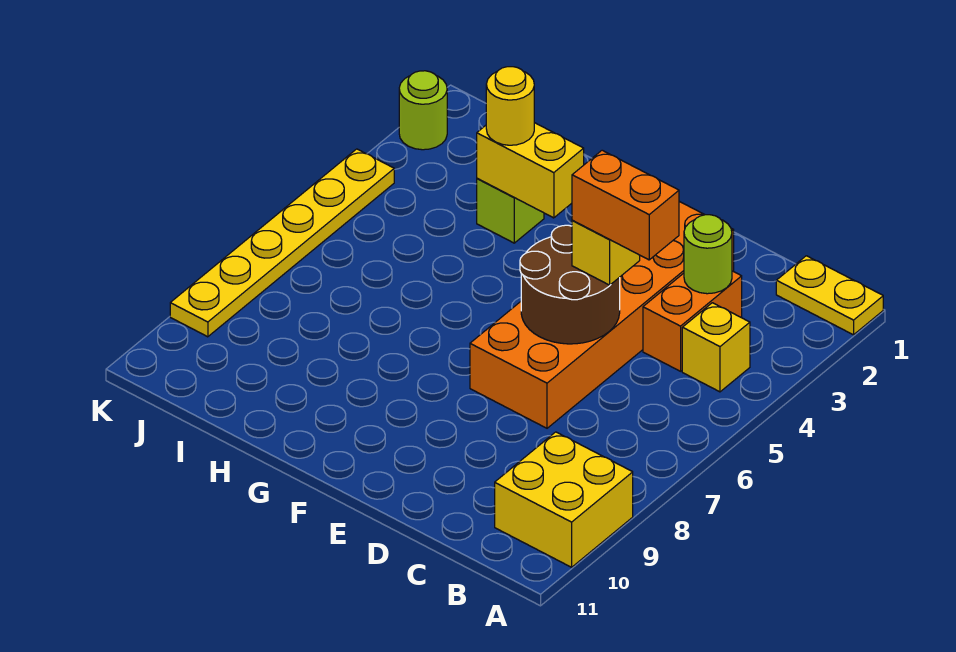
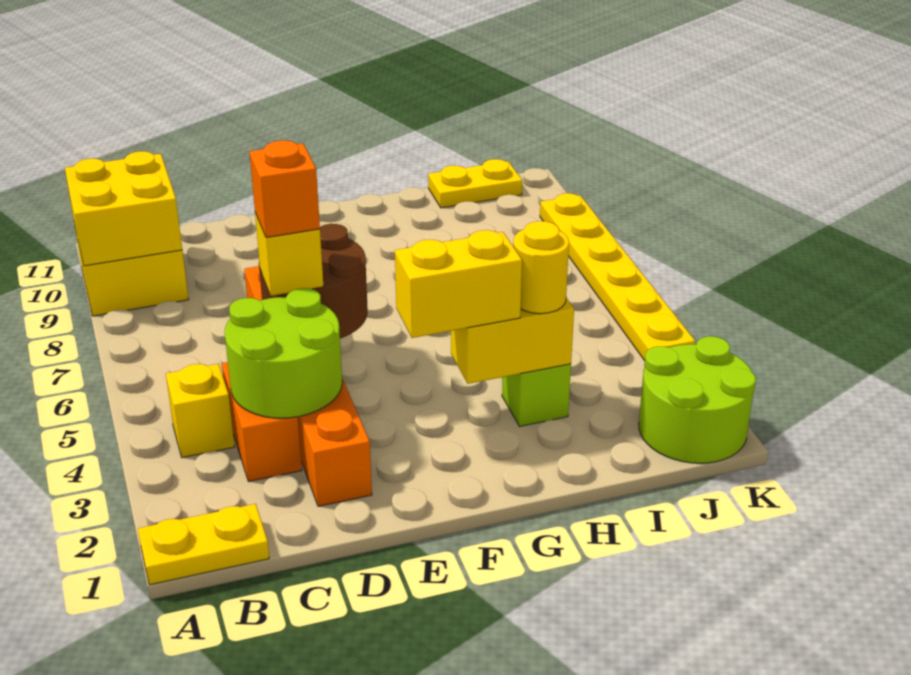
none -> yellow 2x2 brick [65,151,182,266]
lime 1x1 round brick [684,215,732,294] -> lime 2x2 round brick [225,288,342,418]
orange 1x2 brick [572,150,679,260] -> orange 1x1 brick [250,140,320,238]
orange 2x6 brick [470,201,734,428] -> orange 1x6 brick [244,265,372,506]
none -> yellow 1x2 brick [395,230,522,338]
none -> yellow 1x2 plate [428,159,522,208]
lime 1x1 round brick [399,71,447,150] -> lime 2x2 round brick [639,336,756,463]

